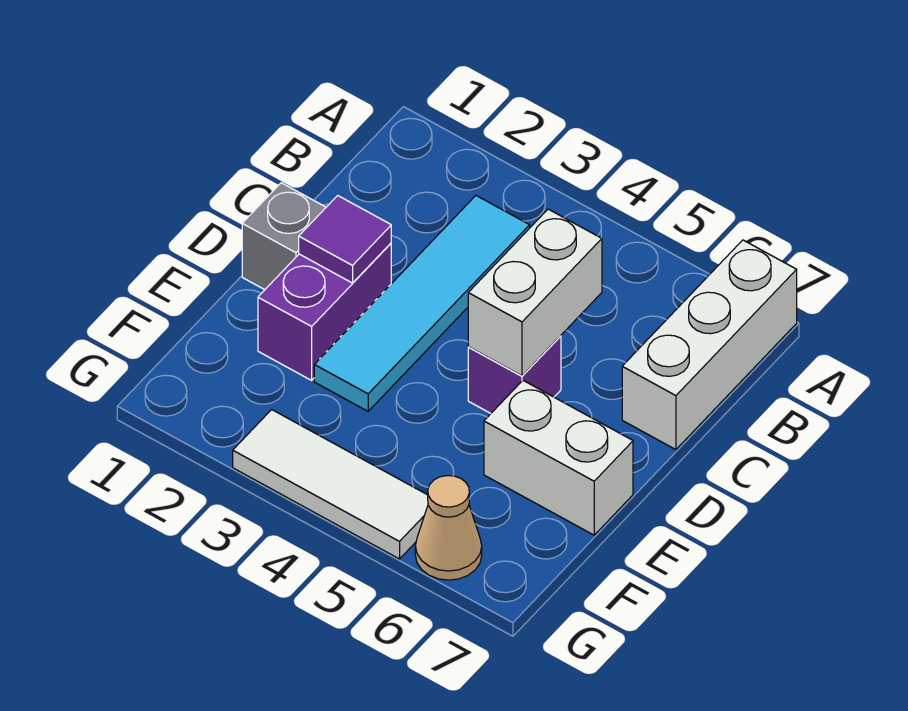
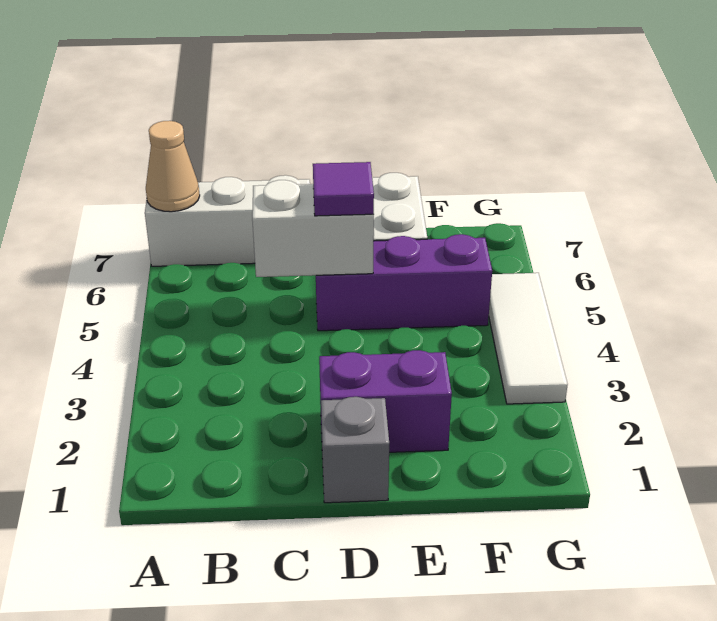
cyan 1x4 tile [314,196,530,411] -> none
purple 1x1 tile [299,196,391,283] -> purple 1x1 tile moved to [313,162,374,216]
purple 1x1 brick [468,336,561,413] -> purple 1x3 brick [316,234,492,331]
tan 1x1 cone [415,476,482,580] -> tan 1x1 cone moved to [146,121,200,212]

